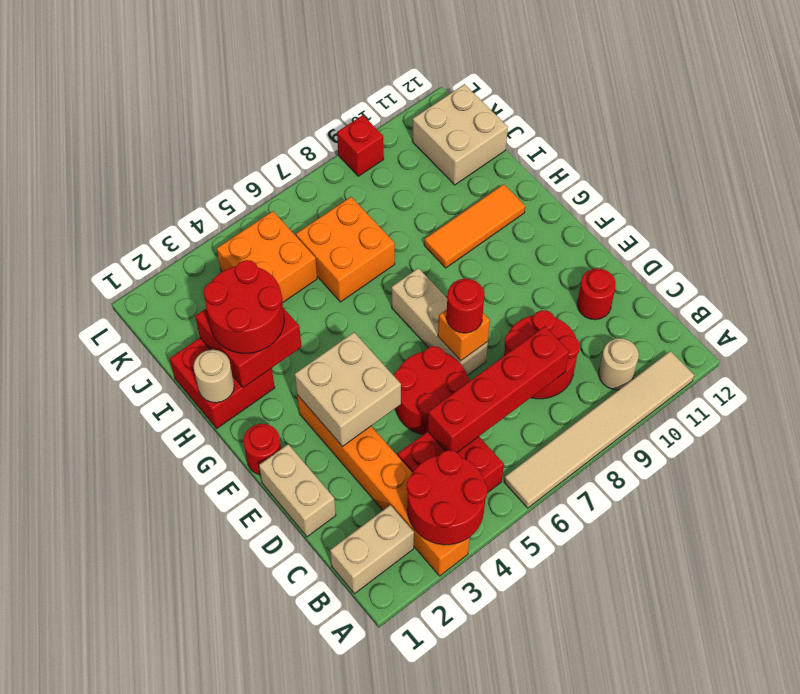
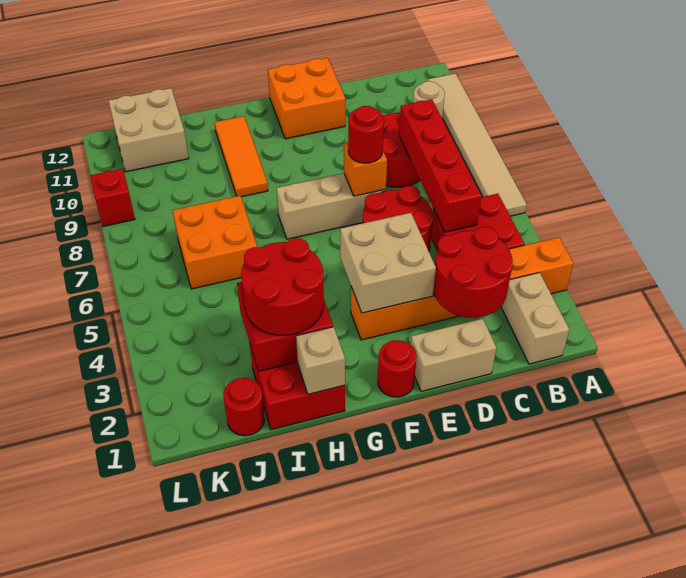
red 2x2 round brick [407,450,487,545] -> red 2x2 round brick moved to [433,227,513,318]
red 1x1 round brick [577,268,616,320] -> red 1x1 round brick moved to [223,378,265,436]
tan 1x1 round brick [193,350,234,403] -> tan 1x1 brick [296,327,345,394]
orange 2x2 brick [217,211,317,303] -> orange 2x2 brick moved to [268,58,345,139]

